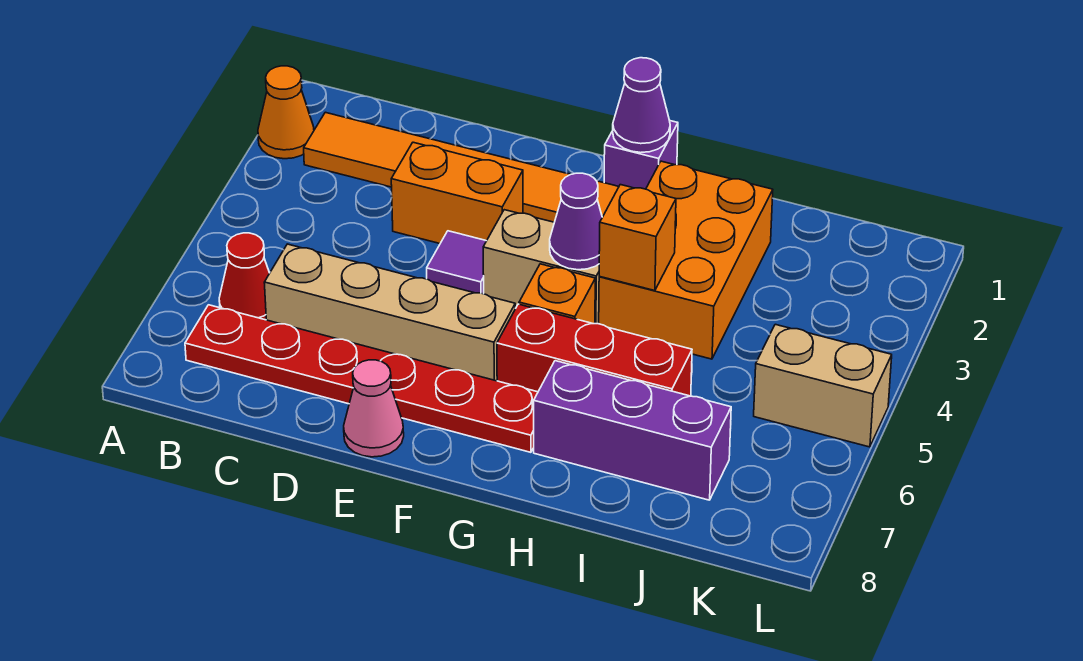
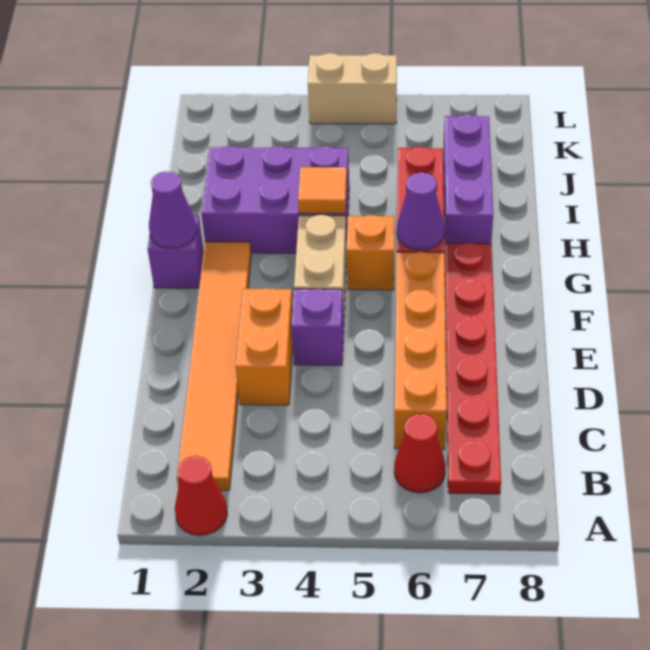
orange 1x1 cone [258,66,314,159] -> red 1x1 cone [175,456,227,536]
tan 1x4 brick [264,244,515,381] -> orange 1x4 brick [395,252,447,449]
purple 1x1 tile [427,231,486,294] -> purple 1x1 brick [291,289,344,365]
pink 1x1 cone [344,360,404,457] -> none
purple 1x1 cone [550,173,602,270] -> purple 1x1 cone moved to [397,172,444,250]
orange 2x3 brick [599,161,773,359] -> purple 2x3 brick [201,146,349,253]
orange 1x1 brick [599,185,676,291] -> orange 1x1 tile [298,167,347,214]
tan 1x2 brick [754,324,892,447] -> tan 1x2 brick turned to [308,53,397,124]

